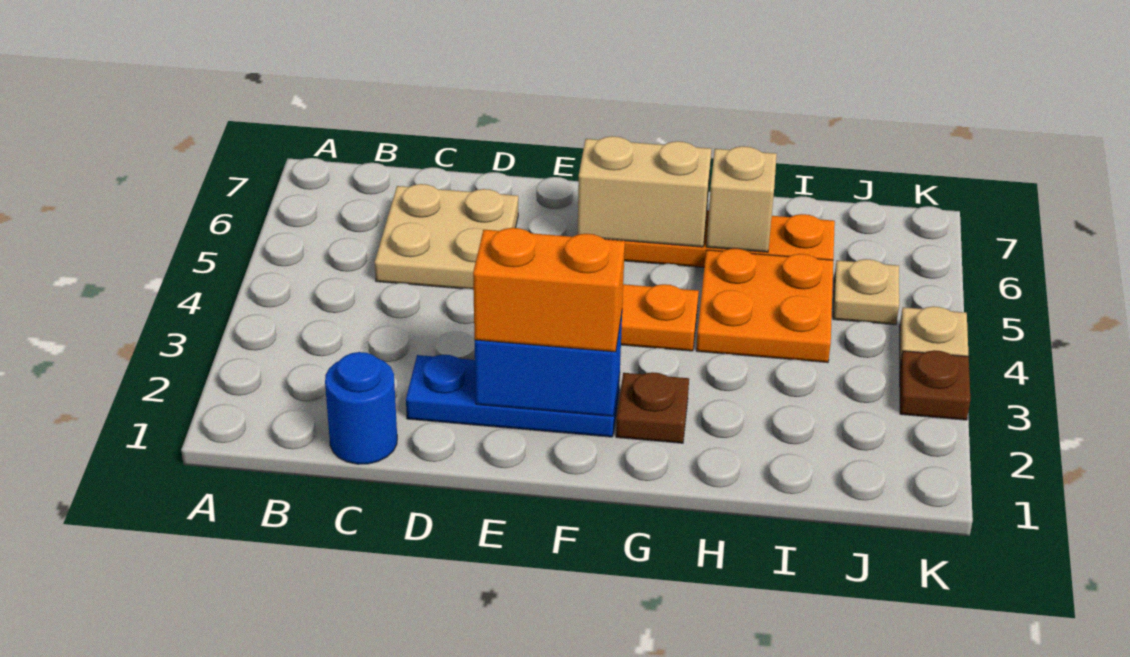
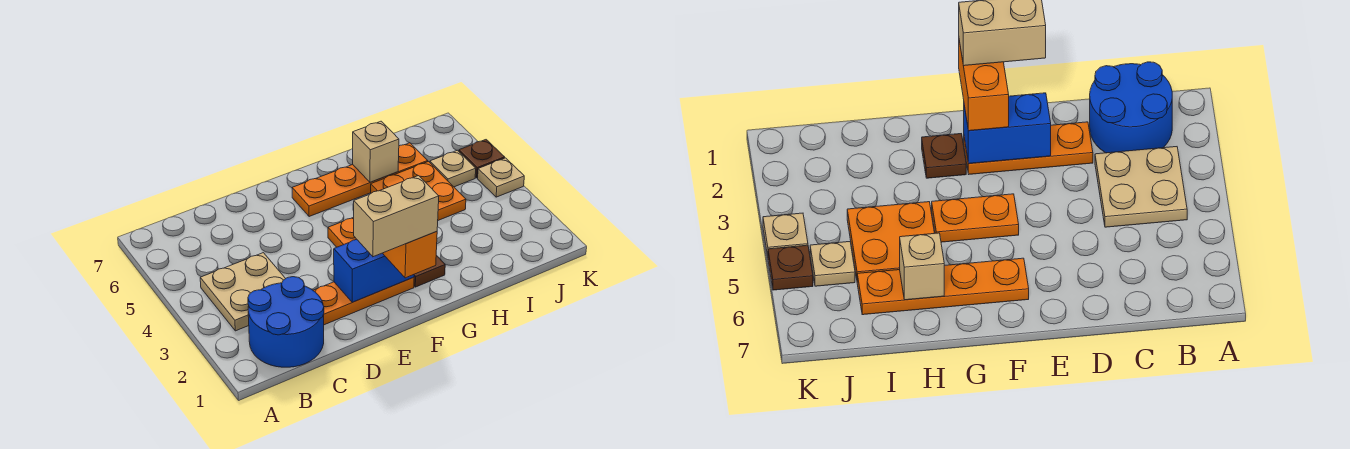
blue 1x1 round brick [325,352,397,464] -> blue 2x2 round brick [248,277,324,367]
tan 2x2 plate [375,184,518,289] -> tan 2x2 plate moved to [200,253,286,331]
blue 1x3 plate [406,355,620,437] -> orange 1x3 plate [313,277,414,325]
orange 1x2 brick [473,228,625,352] -> orange 1x2 brick turned to [383,232,437,278]
tan 1x2 brick [577,136,711,247] -> tan 1x2 brick moved to [354,176,439,257]
brown 1x1 plate [900,350,970,420] -> brown 1x1 plate moved to [459,140,505,178]

